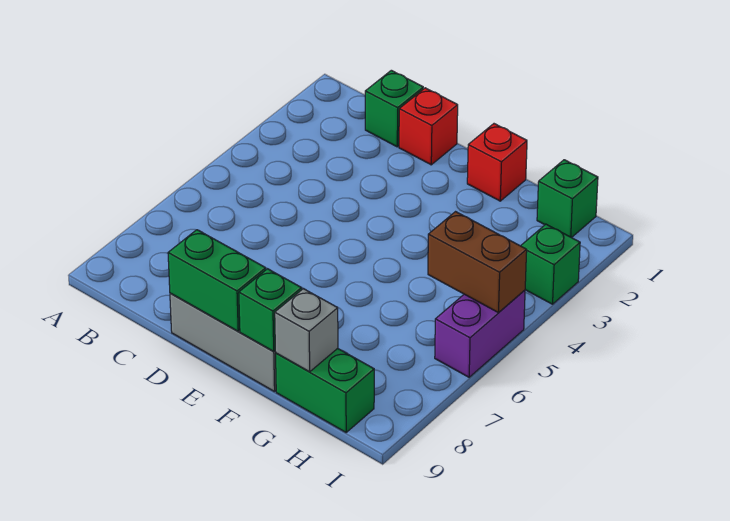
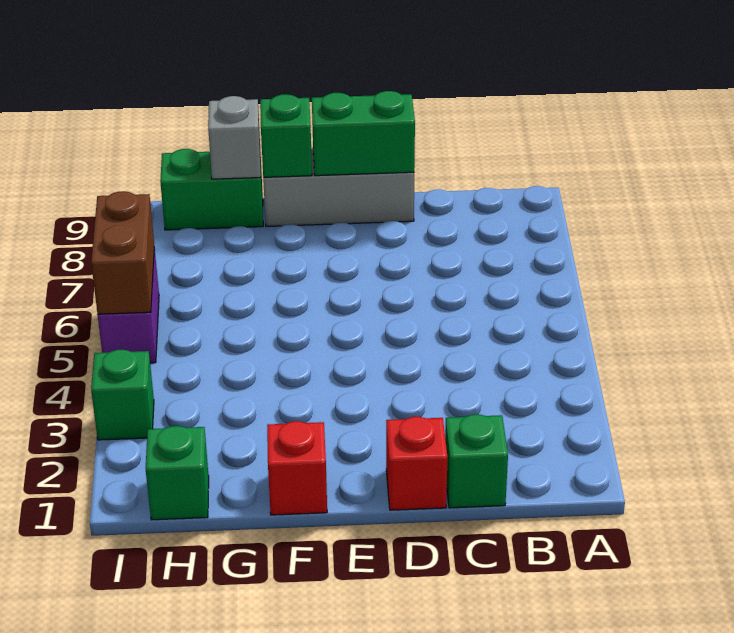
brown 1x2 brick [428,212,527,313] -> brown 1x2 brick turned to [91,191,154,314]

